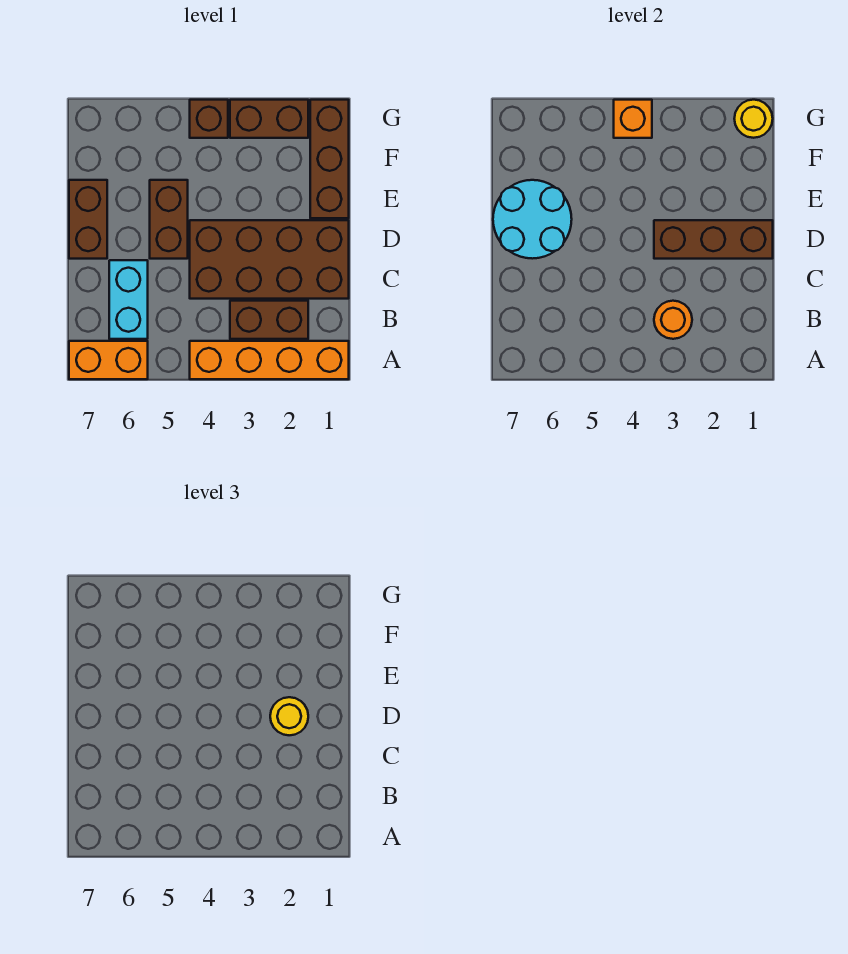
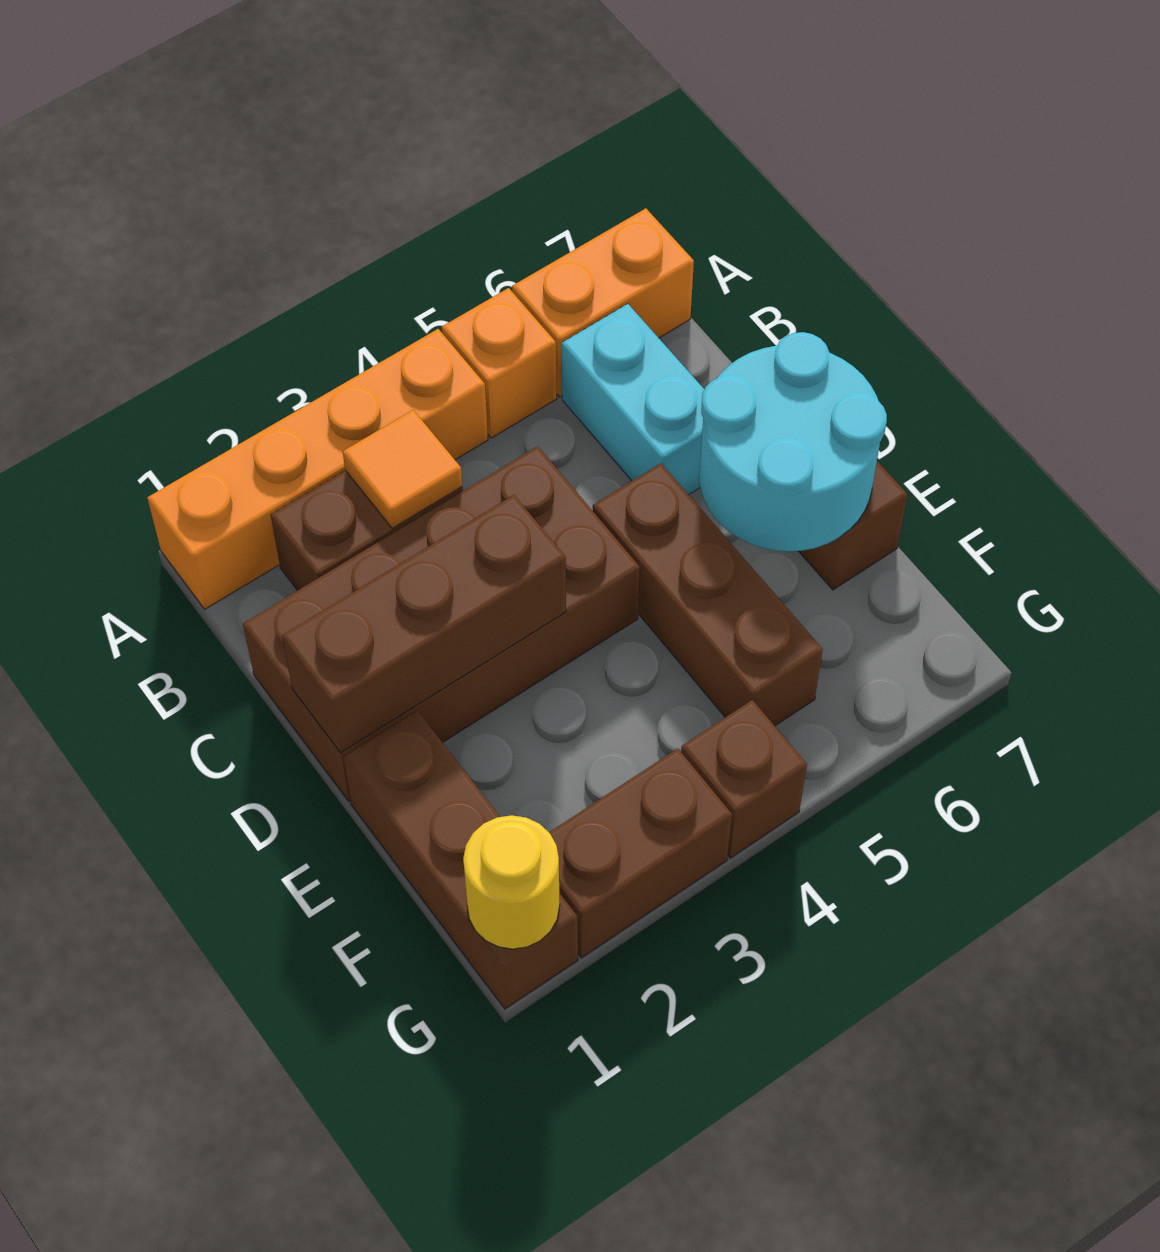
orange 1x1 round brick [654,301,692,339] -> orange 1x1 tile [343,410,463,528]
yellow 1x1 round brick [270,697,308,735] -> none
brown 1x2 brick [150,180,188,259] -> brown 1x3 brick [593,463,823,726]
orange 1x1 brick [614,100,652,138] -> orange 1x1 brick moved to [442,288,557,438]

